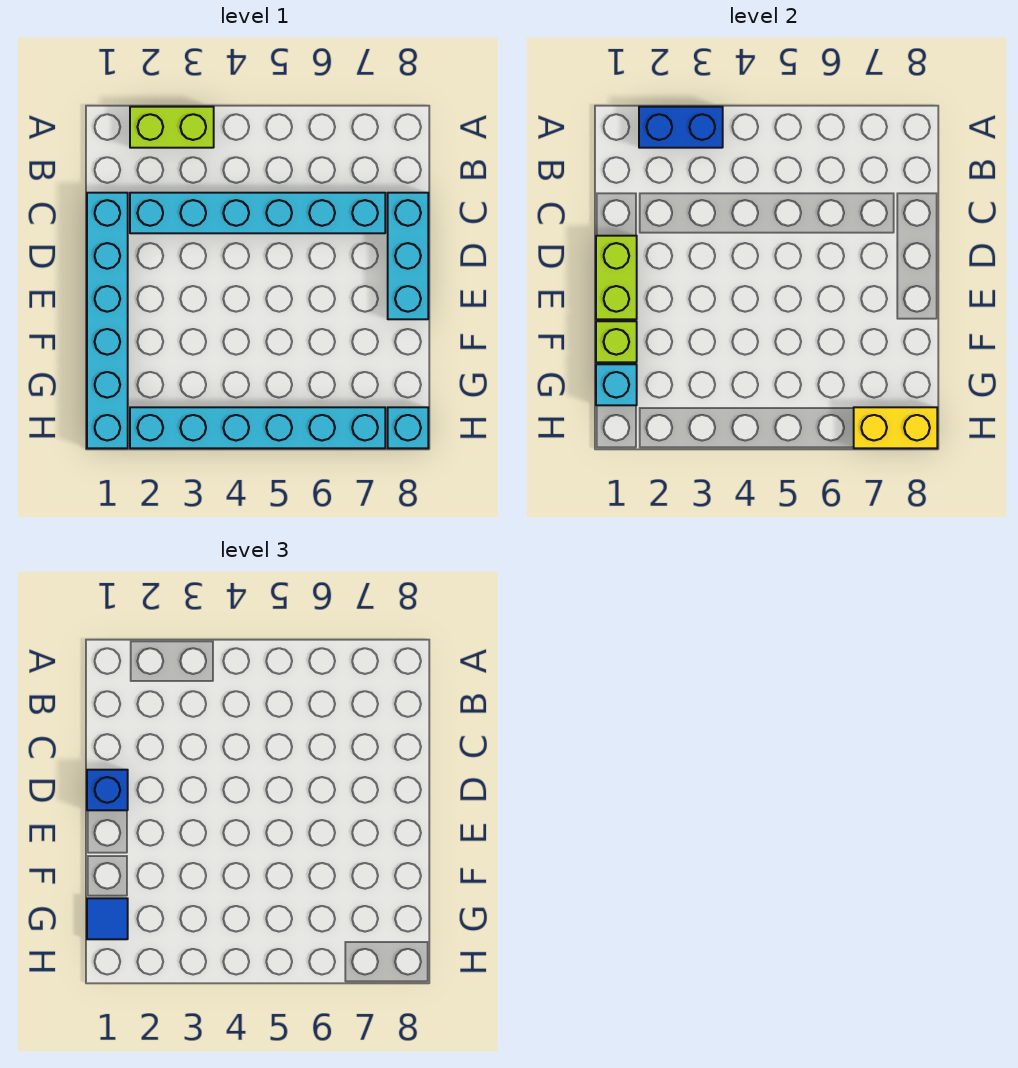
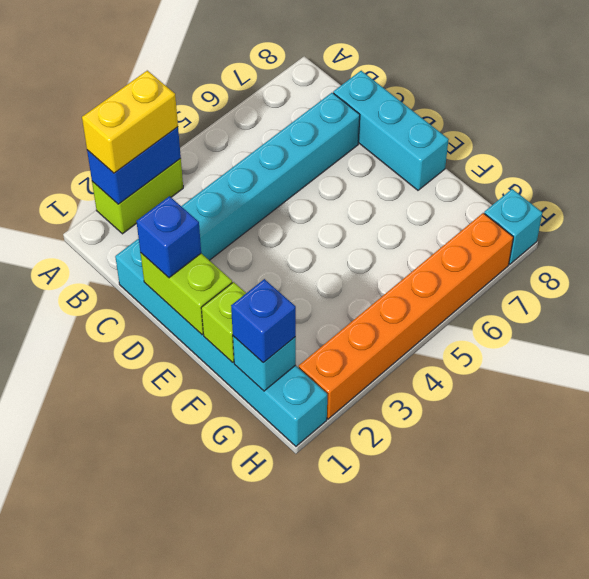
blue 1x1 tile [87,898,128,939] -> blue 1x1 brick [231,279,296,363]
cyan 1x6 brick [130,407,385,448] -> orange 1x6 brick [299,213,513,419]
yellow 1x2 brick [854,407,937,448] -> yellow 1x2 brick moved to [82,71,178,173]

